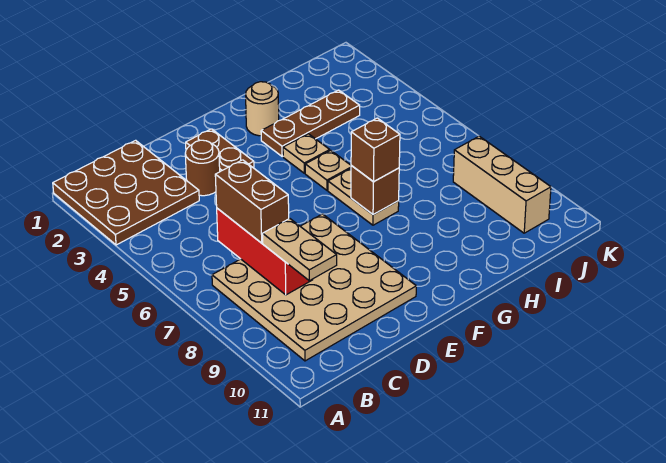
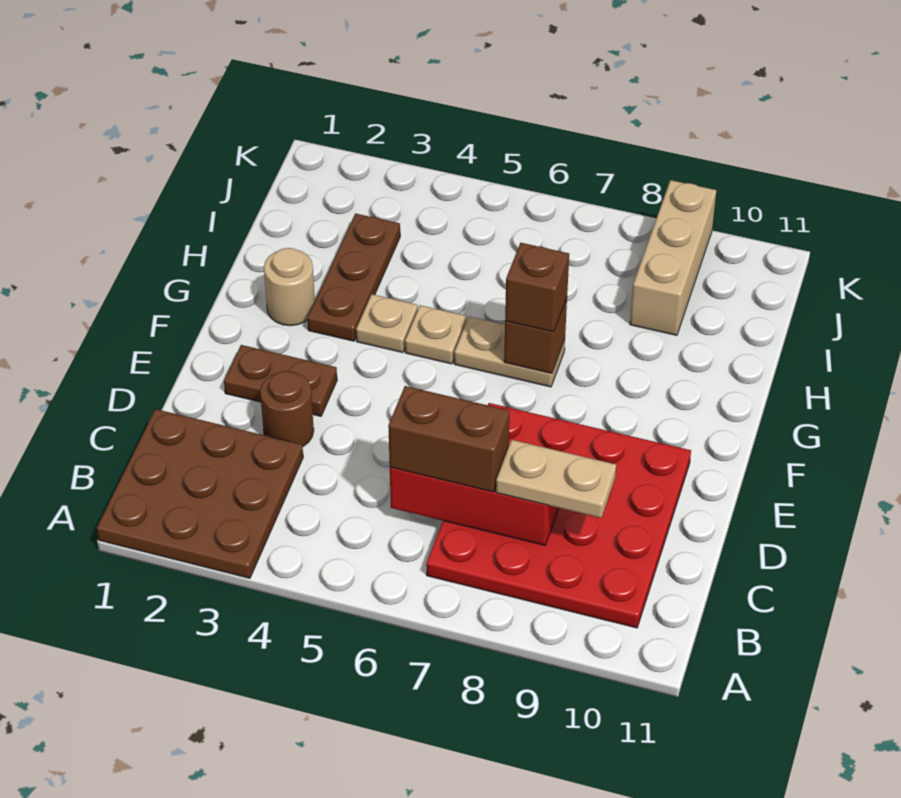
tan 4x4 plate [212,214,416,361] -> red 4x4 plate [426,403,691,628]
tan 1x3 brick [453,136,551,233] -> tan 1x3 brick turned to [630,180,716,335]

